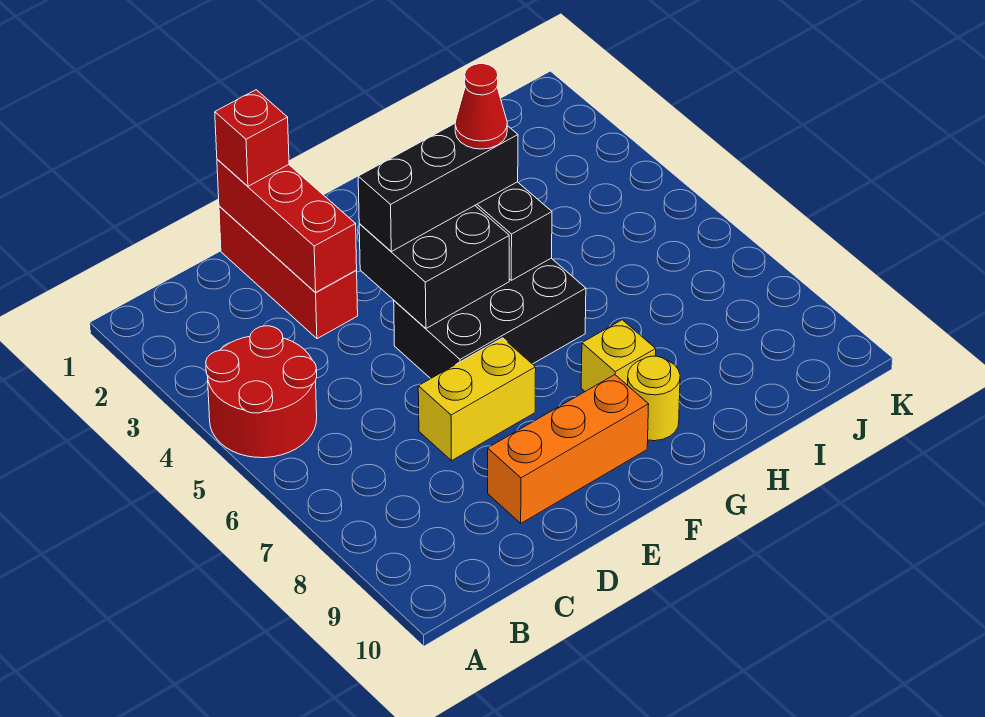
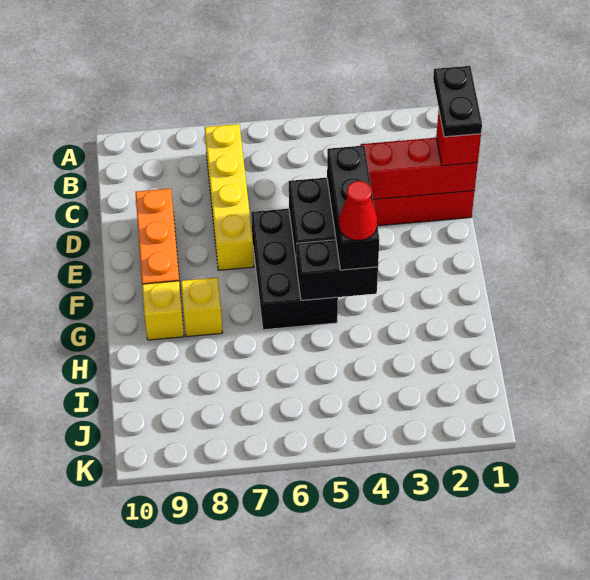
red 2x2 round brick [206,326,317,458] -> none
none -> black 1x2 plate [433,66,482,137]
yellow 1x2 brick [418,338,536,461] -> yellow 1x4 brick [205,124,254,270]
yellow 1x1 round brick [628,356,680,441] -> yellow 1x1 brick [142,281,184,340]

